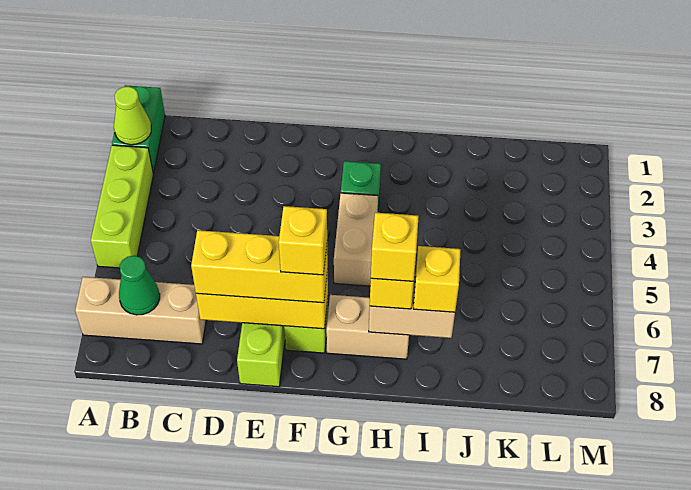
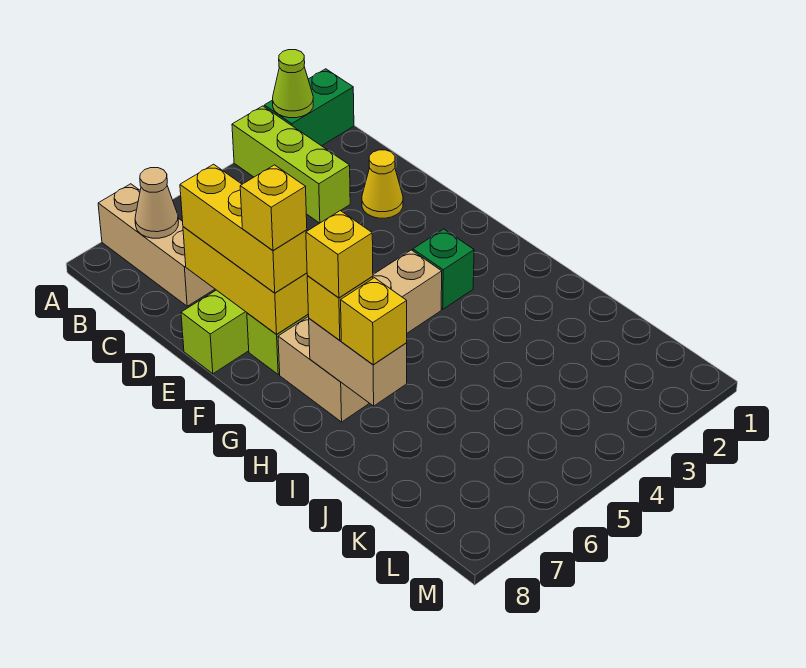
lime 1x3 brick [91,145,153,268] -> lime 1x3 brick turned to [232,106,350,223]
green 1x1 cone [119,256,160,315] -> tan 1x1 cone [135,168,179,238]
none -> yellow 1x1 cone [362,150,403,218]

